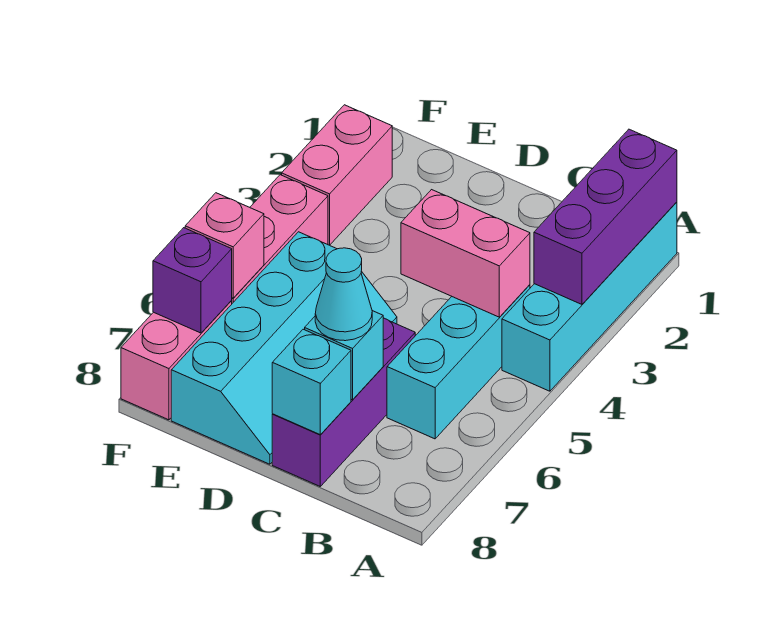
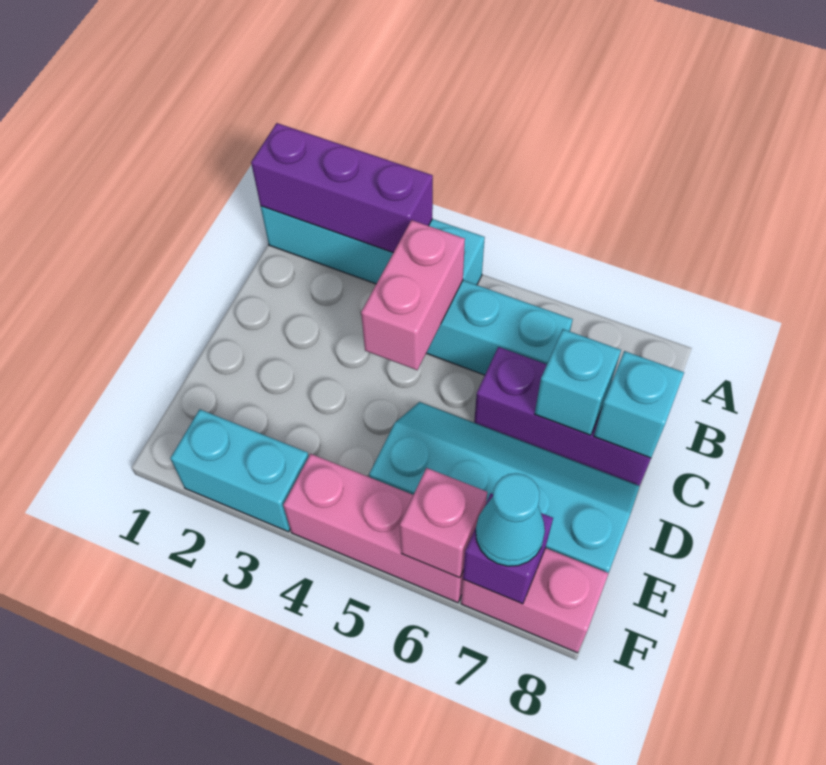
cyan 1x1 cone [315,248,372,341] -> cyan 1x1 cone moved to [476,473,545,566]
pink 1x2 brick [282,105,392,245] -> cyan 1x2 brick [171,409,309,532]

